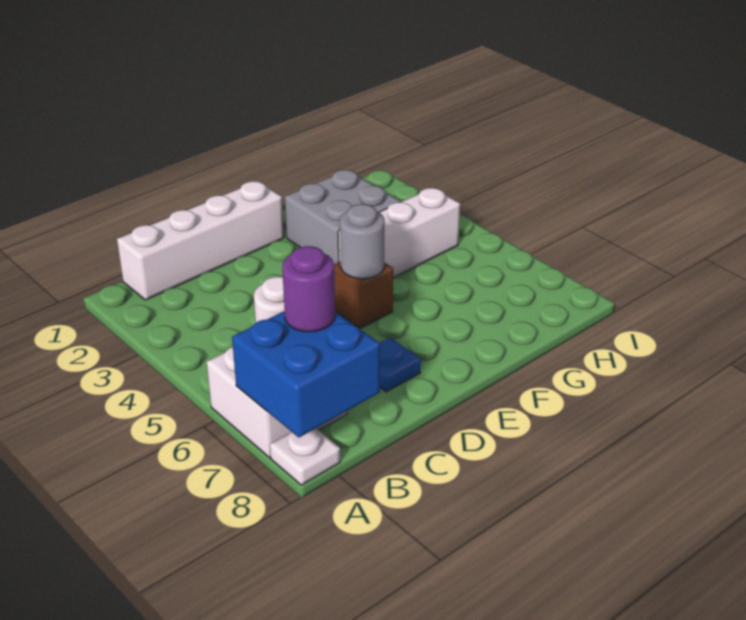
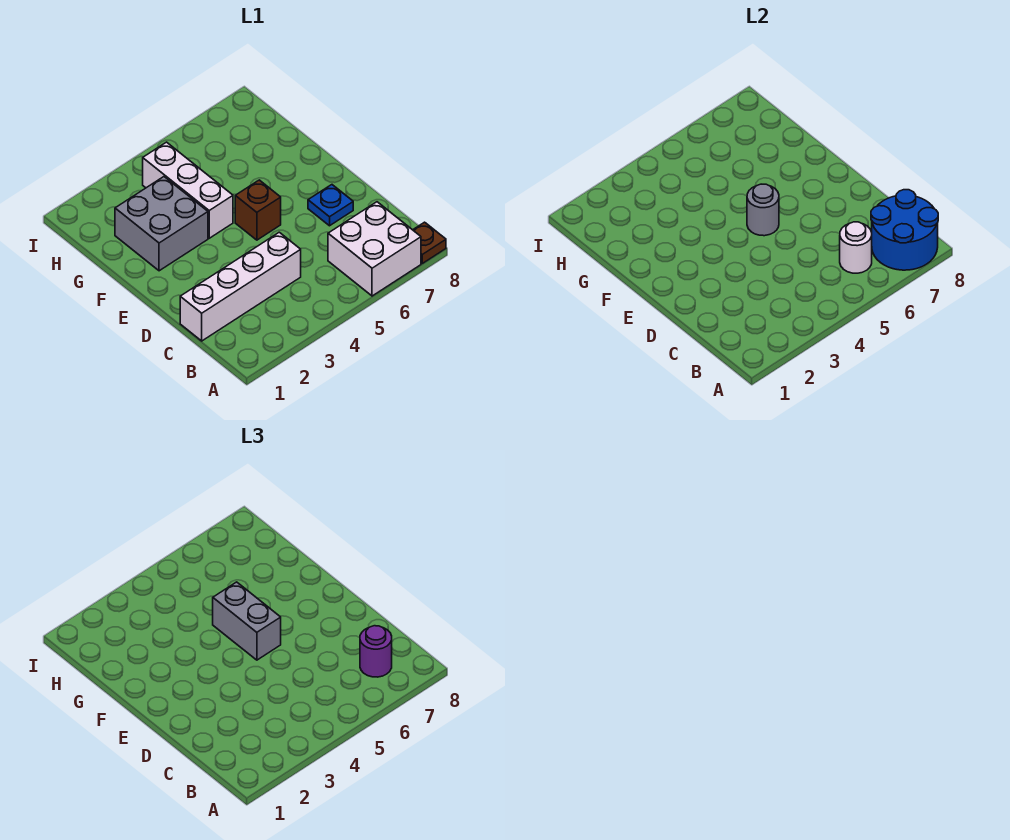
blue 2x2 brick [232,311,380,437] -> blue 2x2 round brick [871,190,938,270]
white 1x1 plate [270,429,340,485] -> brown 1x1 plate [413,222,446,263]
white 1x4 brick [117,181,284,300] -> white 1x4 brick turned to [180,232,301,341]
none -> grey 1x2 brick [213,582,281,660]

